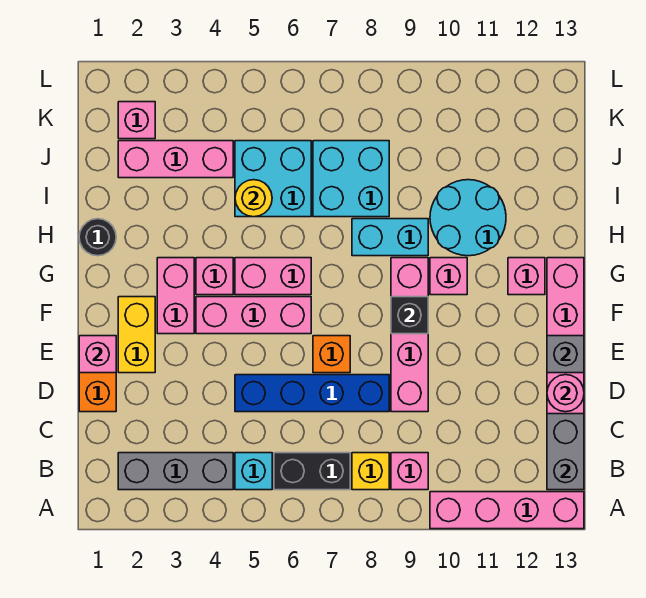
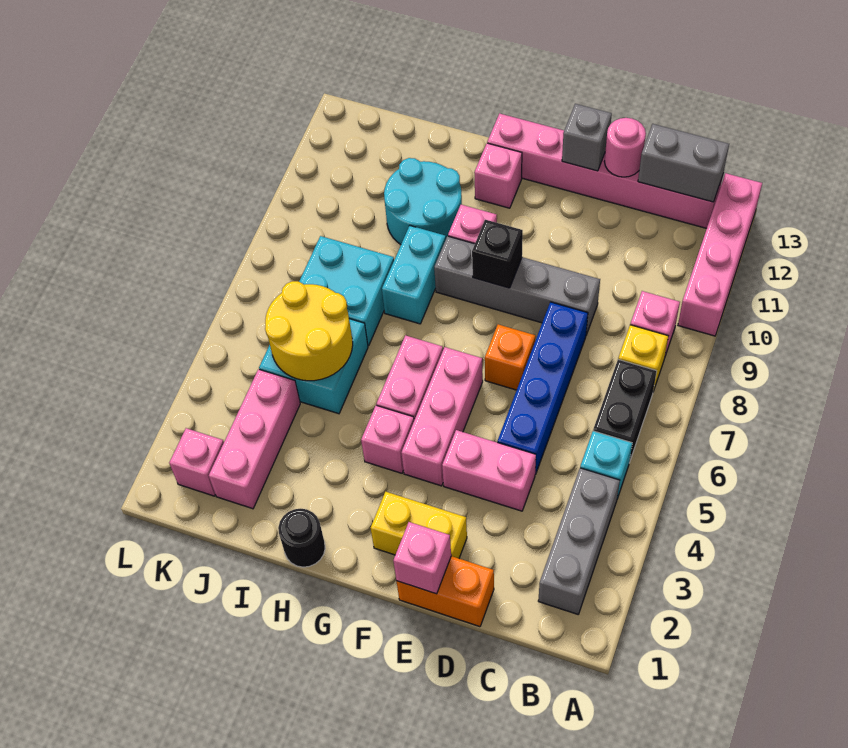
pink 1x4 brick [391,258,428,412] -> grey 1x4 brick [434,236,600,335]
pink 1x2 brick [157,258,194,334] -> pink 1x2 brick moved to [442,430,536,511]
yellow 1x1 round brick [235,180,272,217] -> yellow 2x2 round brick [265,281,353,381]

